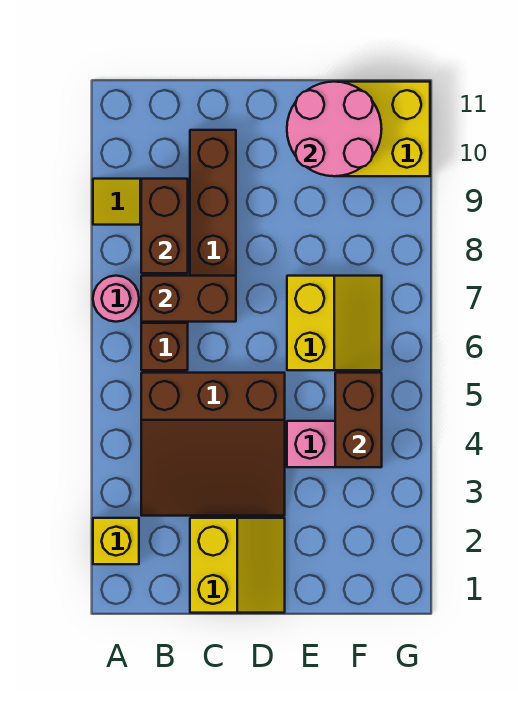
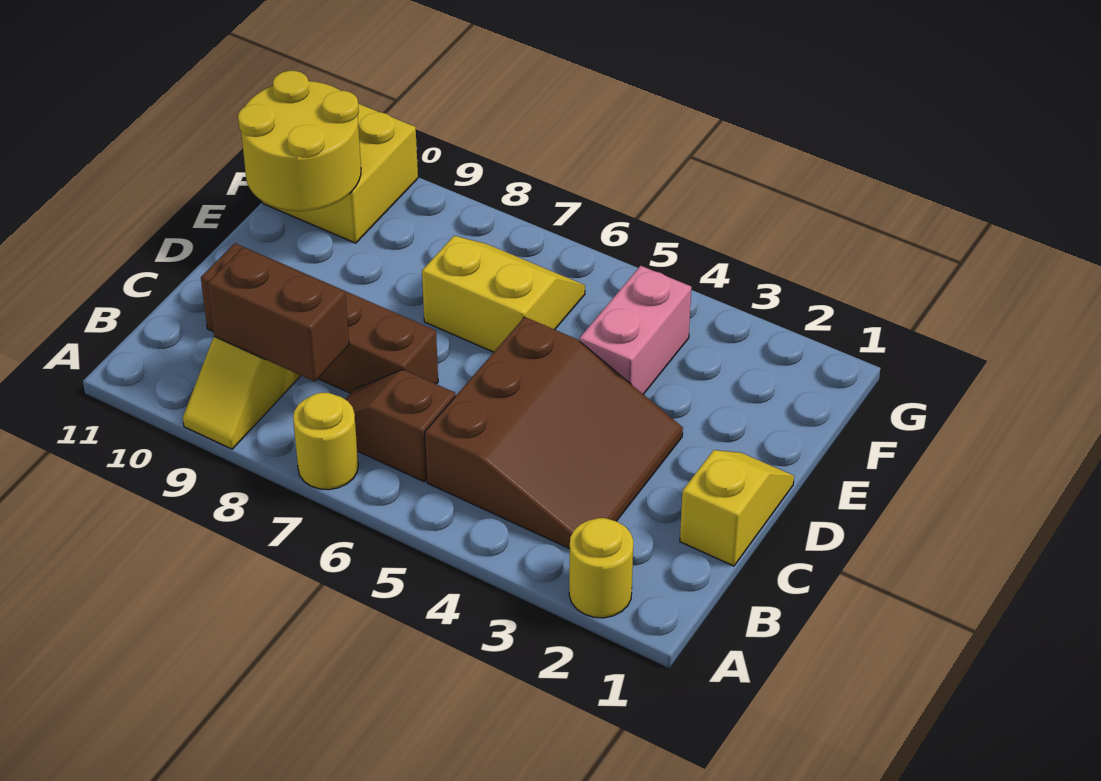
yellow 1x1 brick [93,518,139,564] -> yellow 1x1 round brick [569,518,633,618]
pink 1x1 round brick [93,276,139,322] -> yellow 1x1 round brick [293,393,358,490]
brown 1x2 brick [141,276,236,322] -> none
yellow 2x2 slope [190,518,285,613] -> yellow 1x2 slope [680,450,794,566]
pink 2x2 round brick [287,82,382,176] -> yellow 2x2 round brick [238,71,361,211]
brown 1x2 brick [335,373,382,467] -> none

